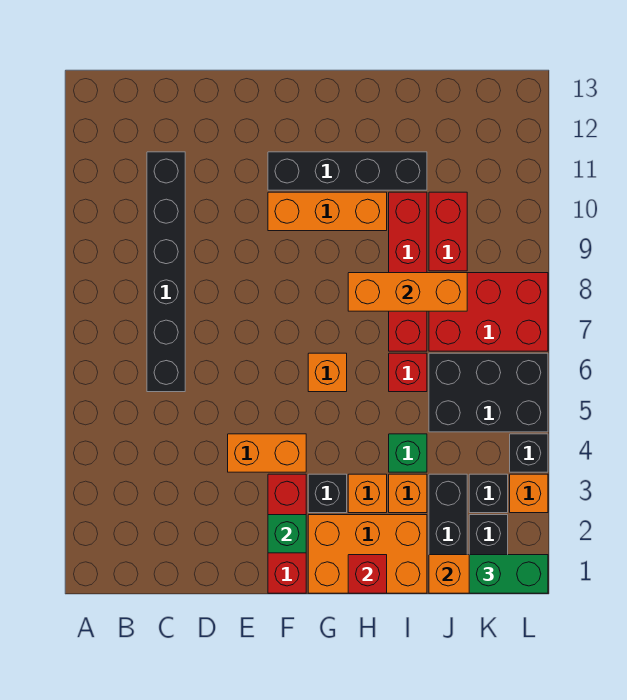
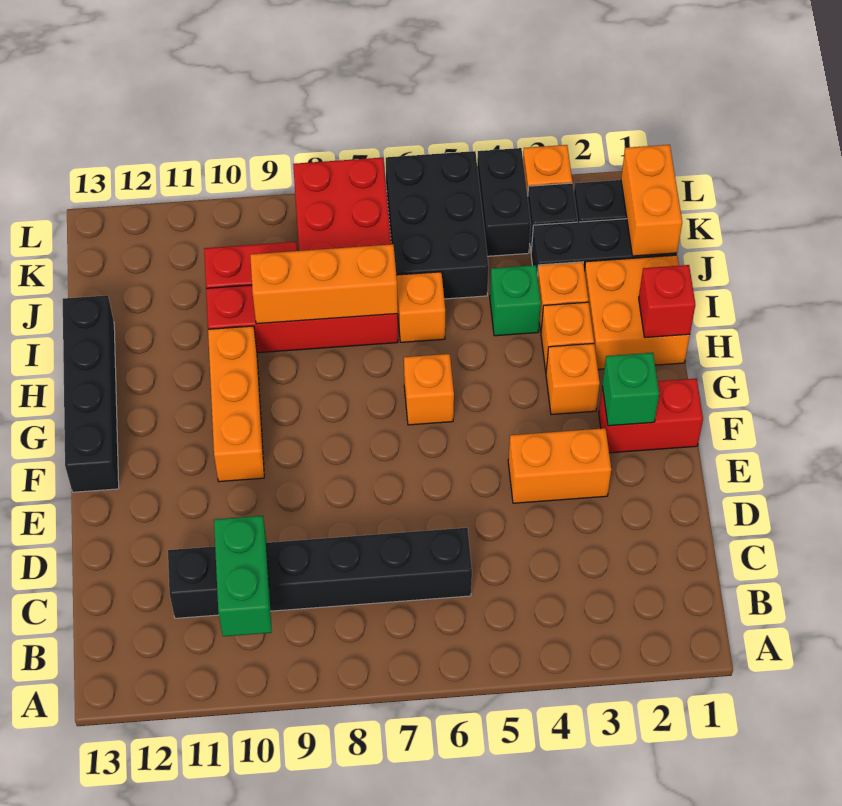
orange 1x2 brick [228,434,306,472] -> orange 1x2 brick turned to [508,428,611,503]
red 1x3 brick [268,474,306,593] -> red 1x2 brick [599,378,703,453]
black 1x4 brick [268,152,427,190] -> black 1x4 brick moved to [63,295,119,492]
orange 2x3 brick [308,515,427,593] -> orange 2x2 brick [585,255,690,369]
black 1x1 brick [308,474,347,513] -> orange 1x1 brick [546,344,600,415]
orange 1x3 brick [348,273,467,311] -> orange 1x3 brick turned to [250,244,398,324]
red 1x1 brick [389,353,427,392] -> orange 1x1 brick [396,272,445,342]
green 1x2 brick [469,555,548,593] -> green 1x2 brick moved to [214,516,272,636]
black 1x1 brick [510,434,548,472] -> black 1x2 brick [477,148,531,256]

